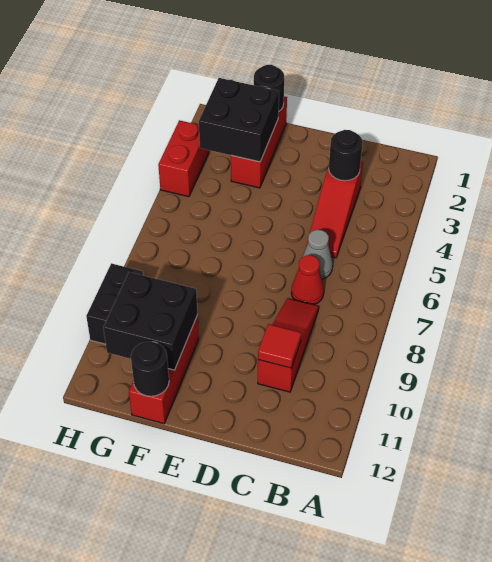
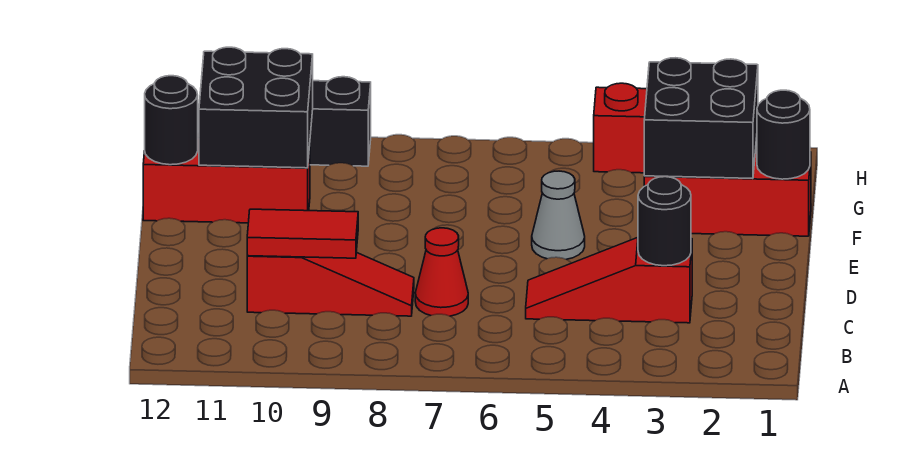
grey 1x1 cone [303,230,333,279] -> grey 1x1 cone moved to [532,171,585,259]
red 1x1 tile [258,324,301,368] -> red 1x2 tile [247,209,358,258]

